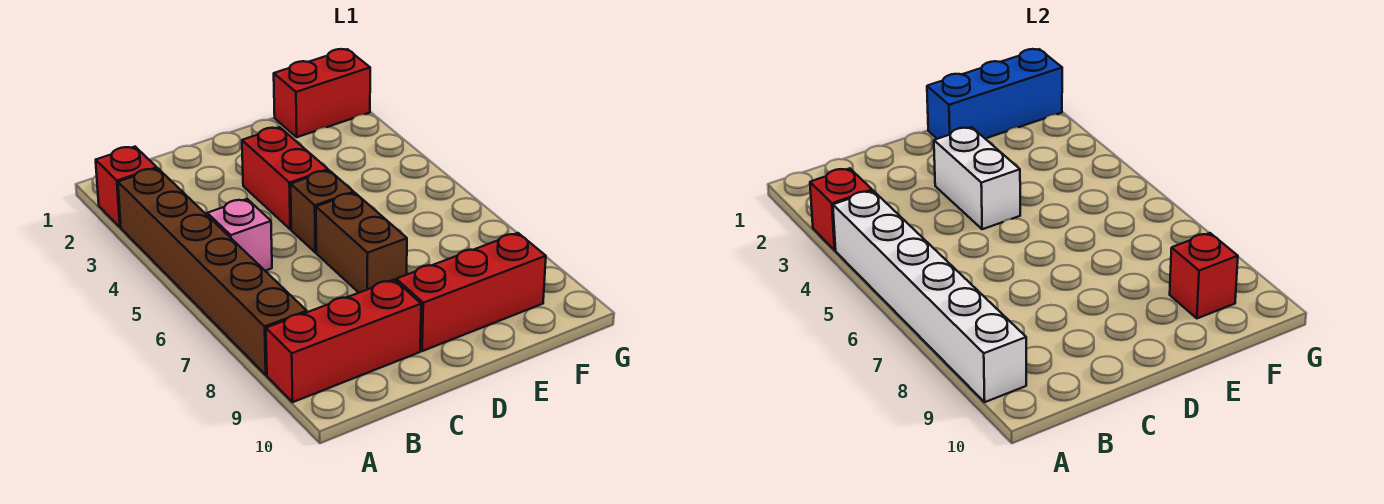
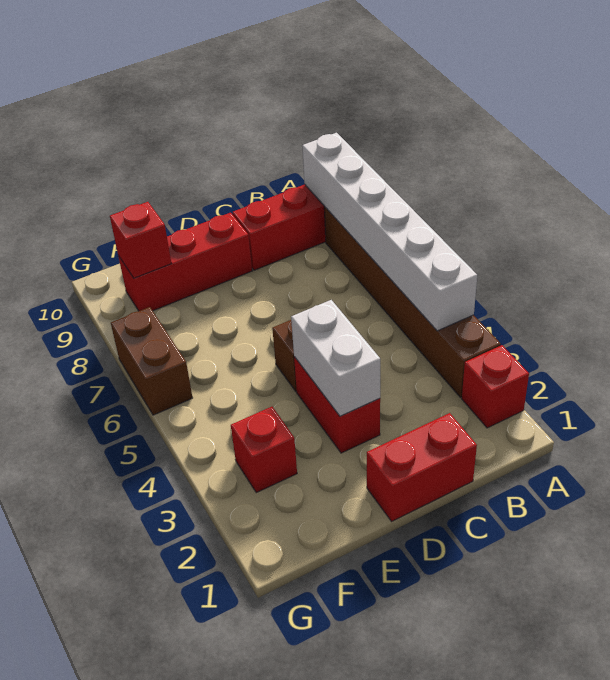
red 1x1 brick [810,168,872,250] -> red 1x1 brick moved to [231,407,297,493]
pink 1x1 brick [207,199,272,271] -> none
brown 1x2 brick [316,193,407,293] -> brown 1x2 brick moved to [111,307,192,415]
blue 1x3 brick [927,49,1062,139] -> none
red 1x2 brick [274,49,370,137] -> red 1x2 brick moved to [367,413,477,521]

